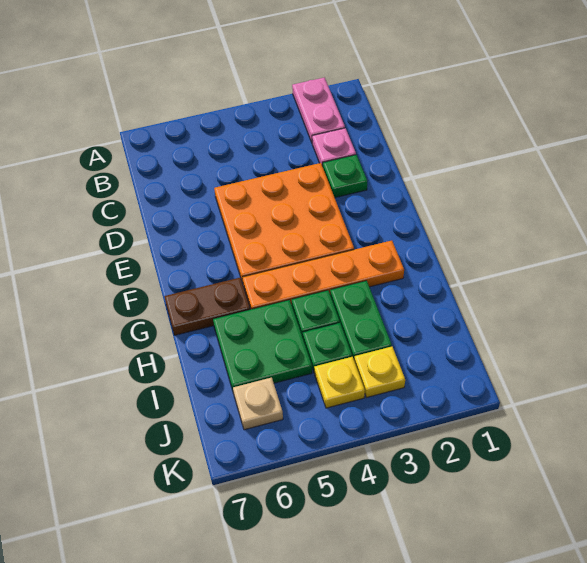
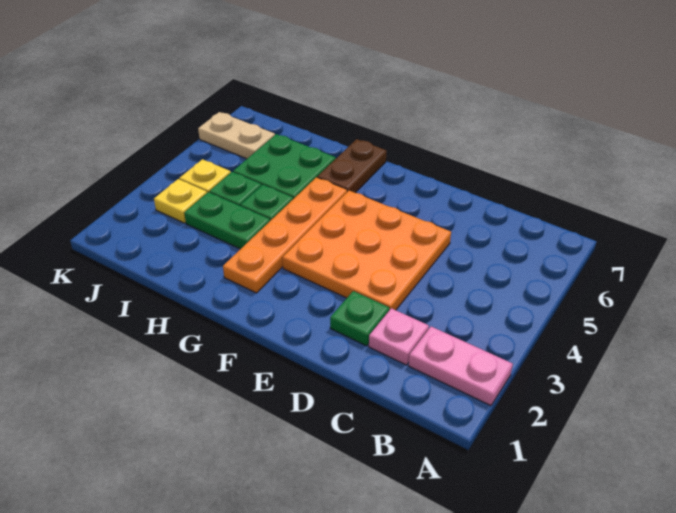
tan 1x1 plate [233,378,283,430] -> tan 1x2 plate [198,112,275,159]

